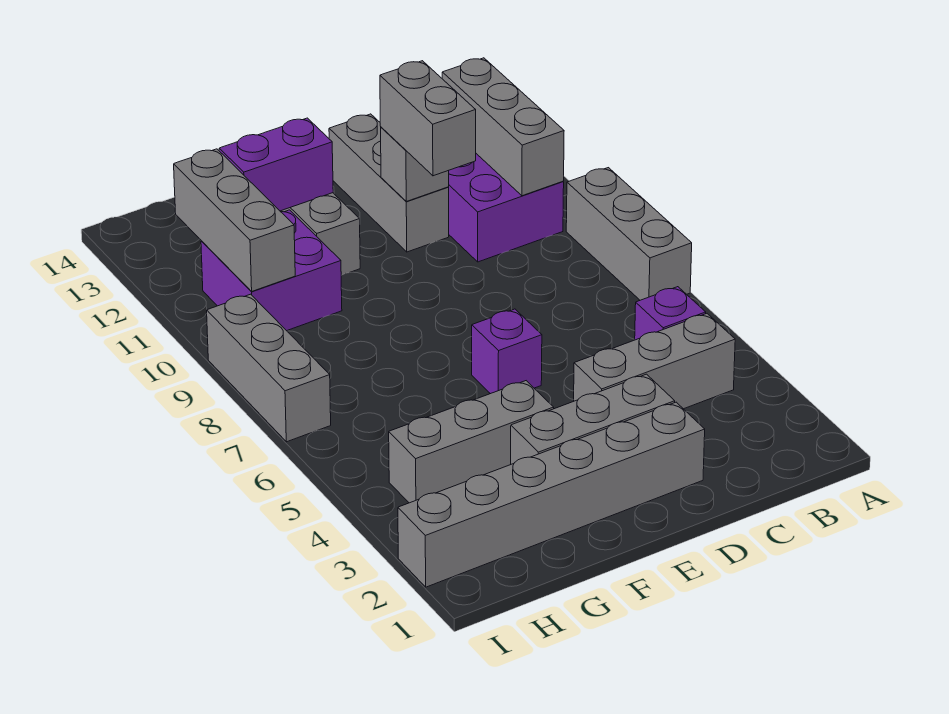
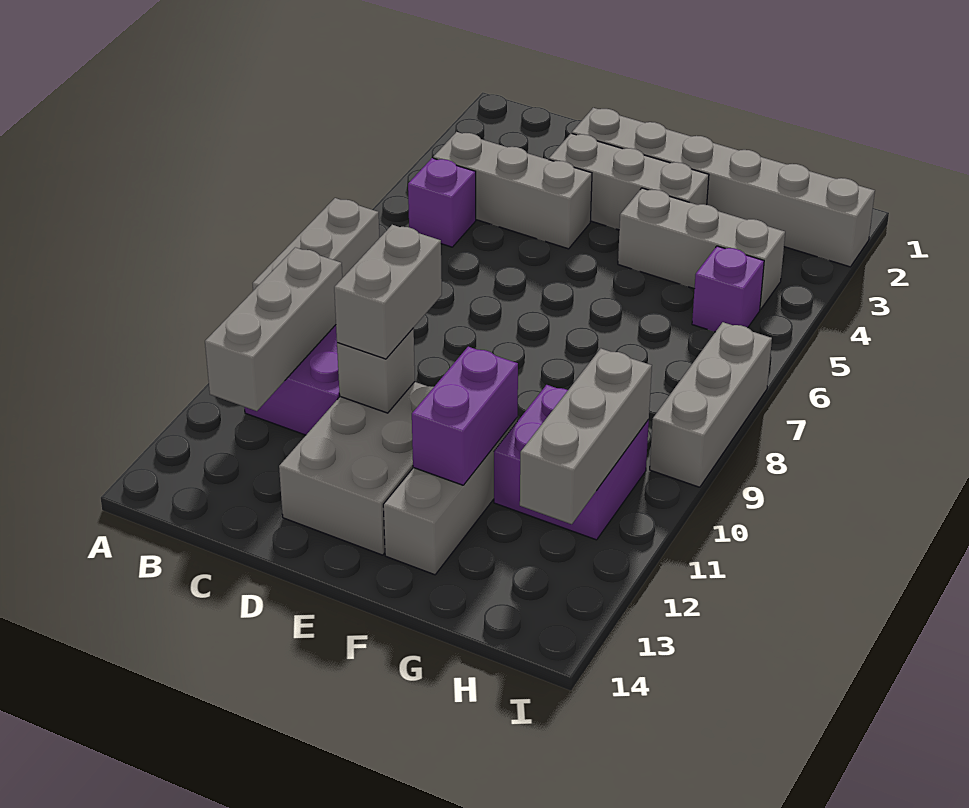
grey 1x3 brick [329,114,449,252] -> grey 2x3 brick [279,382,434,555]
purple 1x1 brick [472,309,542,394] -> purple 1x1 brick moved to [692,246,764,332]
purple 1x2 brick [219,118,333,211] -> purple 1x2 brick turned to [412,347,518,485]

